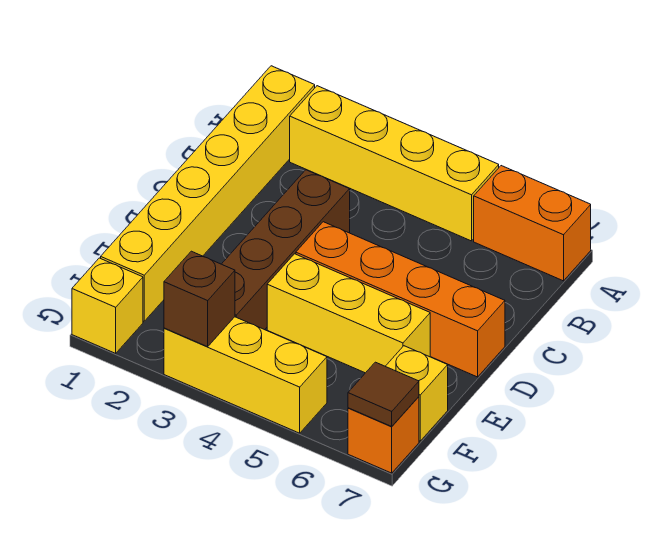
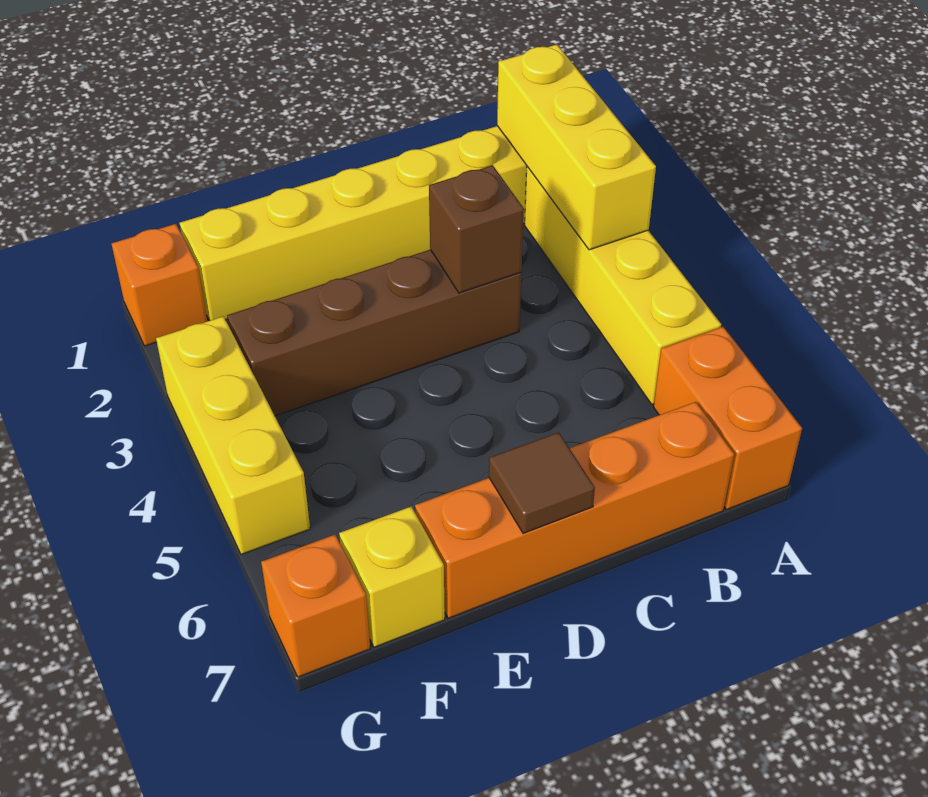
orange 1x4 brick [296,222,505,377] -> orange 1x4 brick turned to [415,402,734,618]
yellow 1x3 brick [267,254,430,373] -> yellow 1x3 brick moved to [497,45,656,250]
yellow 1x1 brick [72,258,143,353] -> orange 1x1 brick [112,224,207,346]
brown 1x1 brick [164,251,235,347] -> brown 1x1 brick moved to [429,165,524,293]
brown 1x1 tile [348,362,419,426] -> brown 1x1 tile moved to [489,432,595,533]

